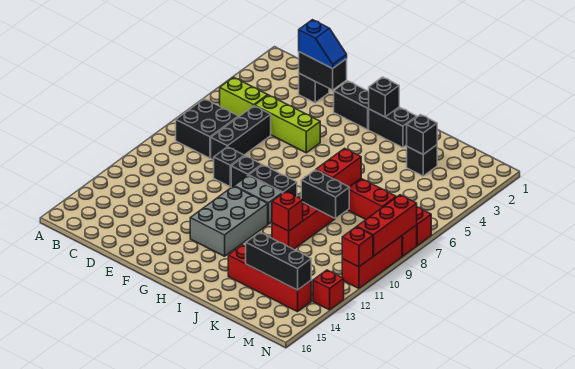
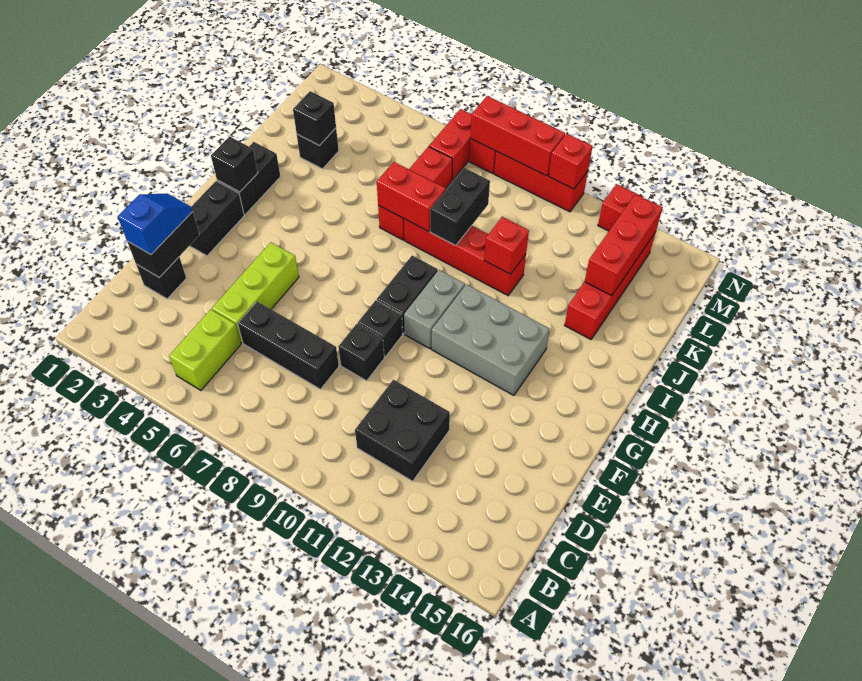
black 2x2 brick [176,99,238,158] -> black 2x2 brick moved to [355,380,450,481]
black 1x3 brick [246,232,311,290] -> red 1x3 brick [585,194,663,296]

